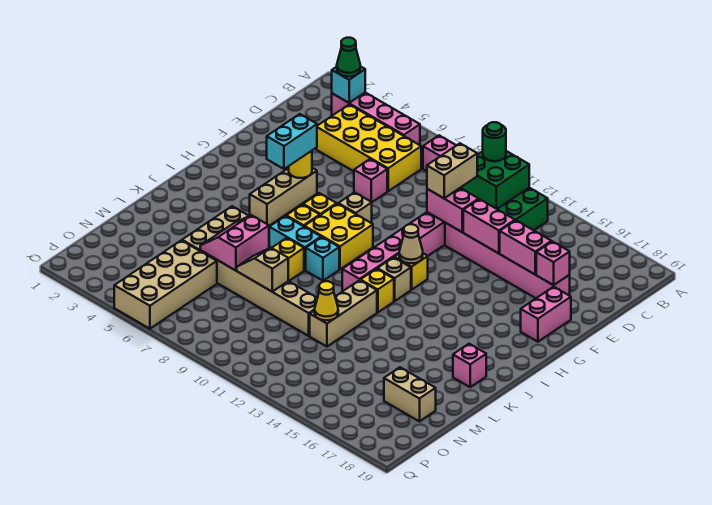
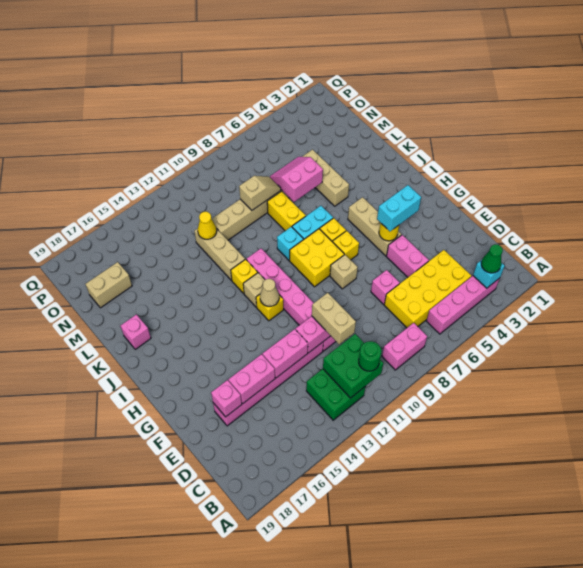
pink 1x2 brick [521,287,571,342] -> pink 1x2 brick moved to [386,235,429,277]
cyan 1x2 brick [267,114,317,169] -> cyan 1x2 brick turned to [377,185,421,231]
pink 2x2 slope [200,215,269,271] -> pink 2x2 slope turned to [270,157,323,202]
tan 2x4 brick [114,240,217,329] -> none

